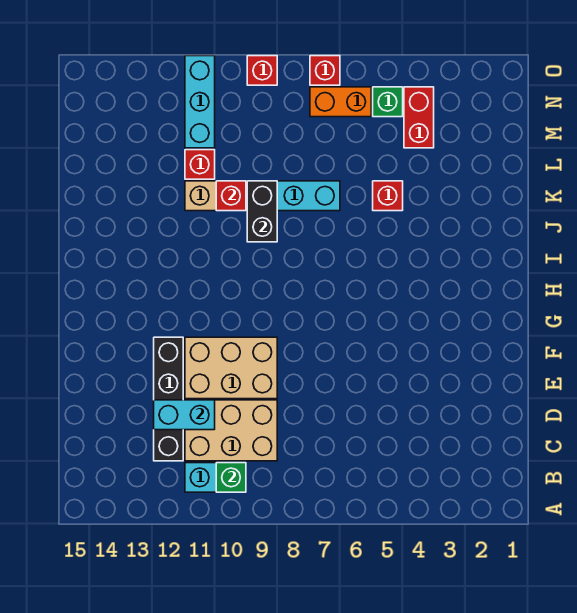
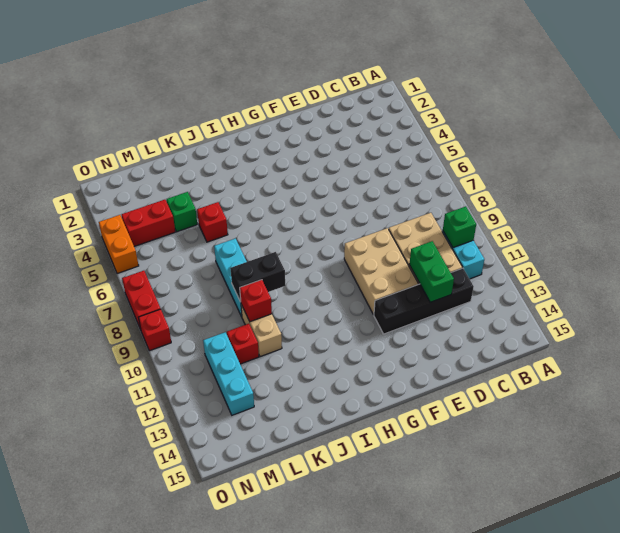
cyan 1x2 brick [154,400,215,430] -> green 1x2 brick [409,241,454,302]
cyan 1x3 brick [185,56,215,148] -> cyan 1x3 brick turned to [203,332,254,415]
green 1x1 brick [373,87,403,117] -> green 1x1 brick moved to [167,192,197,232]
orange 1x2 brick [310,87,371,117] -> orange 1x2 brick moved to [99,215,139,274]
red 1x1 brick [310,56,340,85] -> red 1x2 brick [122,271,161,329]

